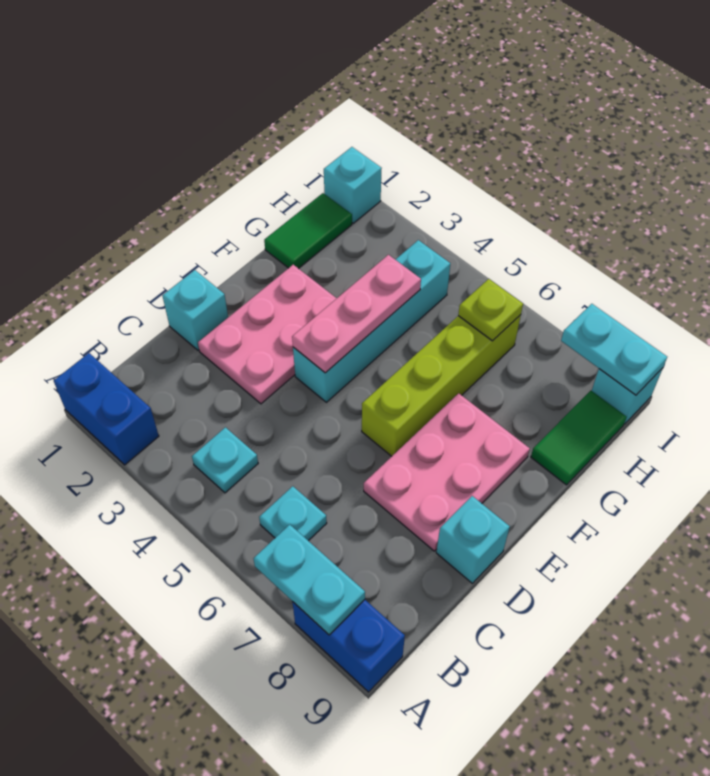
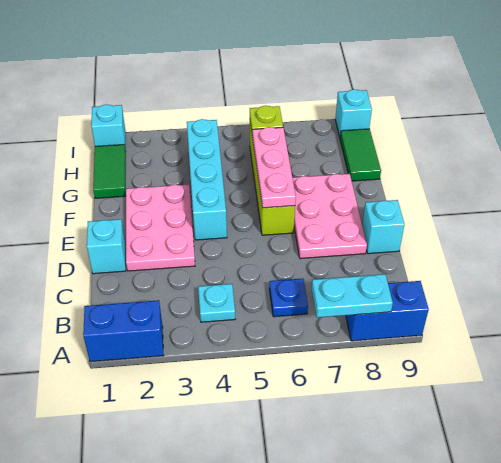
cyan 1x1 plate [259,486,327,541] -> blue 1x1 plate [269,279,308,317]
pink 1x3 plate [292,255,421,373] -> pink 1x3 plate moved to [252,127,296,208]
cyan 1x2 plate [561,304,667,395] -> none

